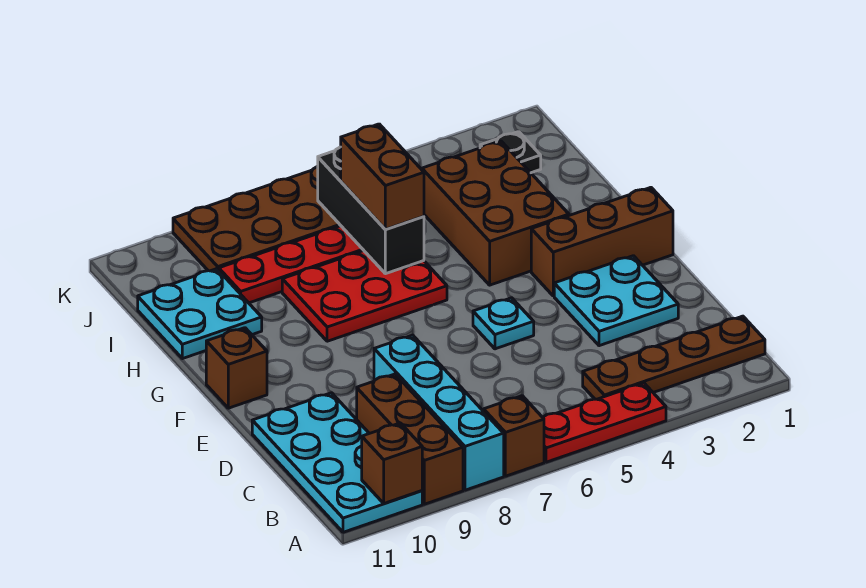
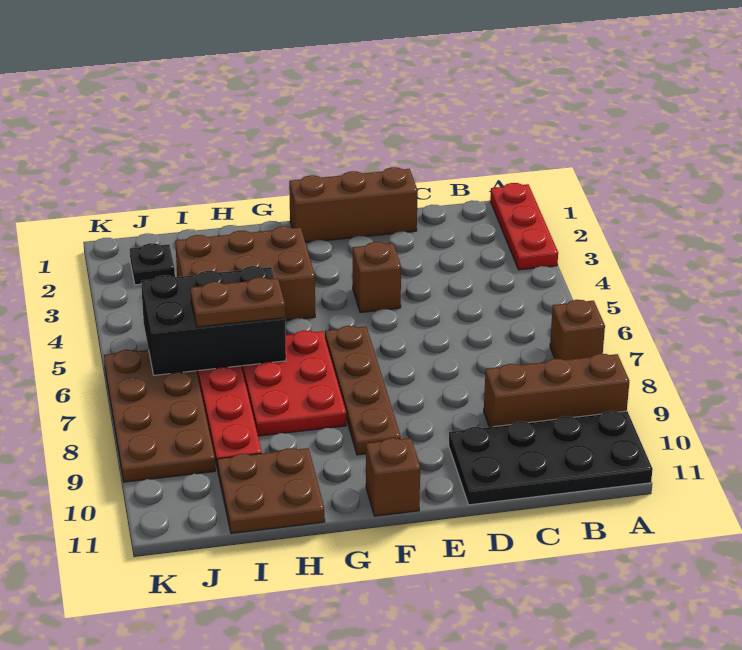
red 1x3 plate [543,383,666,462] -> red 1x3 plate moved to [490,183,558,270]
cyan 1x4 brick [374,335,504,490] -> none
cyan 2x4 plate [252,393,422,532] -> black 2x4 plate [449,411,653,505]
brown 1x1 brick [362,423,422,503] -> brown 1x1 brick moved to [353,242,401,313]
brown 1x4 plate [583,316,765,399] -> brown 1x4 plate moved to [325,326,401,455]
cyan 2x2 plate [554,256,678,346] -> none
cyan 1x1 plate [473,298,534,349] -> none
brown 1x3 brick [531,187,673,296] -> brown 1x3 brick turned to [289,167,418,243]
black 1x3 brick [318,147,424,274] -> black 2x3 brick [141,266,286,375]
brown 1x2 brick [341,124,424,229] -> brown 1x2 plate [190,277,285,327]
cyan 2x2 plate [138,269,262,359] -> brown 2x2 plate [217,448,325,534]

